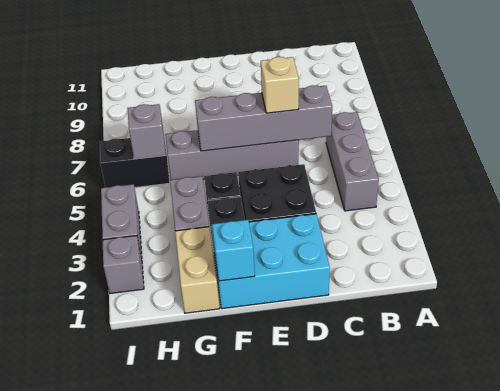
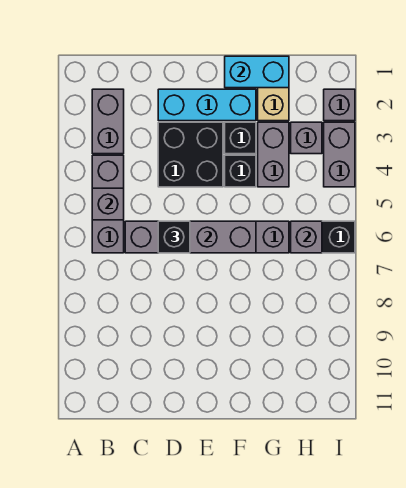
none -> grey 1x2 brick [92,89,124,154]
none -> grey 1x1 brick [92,188,124,220]
cyan 2x3 brick [211,214,330,309] -> cyan 1x3 brick [158,89,256,121]
tan 1x1 brick [261,57,299,113] -> black 1x1 brick [158,221,190,253]
cyan 1x1 brick [212,220,255,281] -> cyan 1x2 brick [225,56,289,88]
none -> grey 1x1 brick [291,122,322,154]

